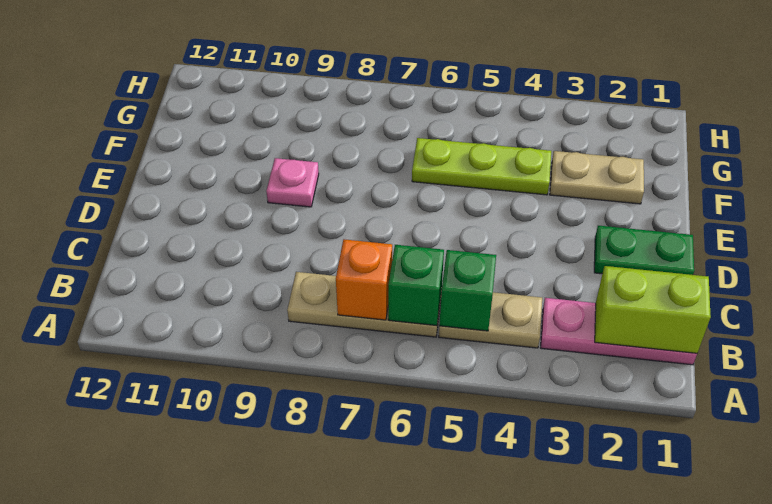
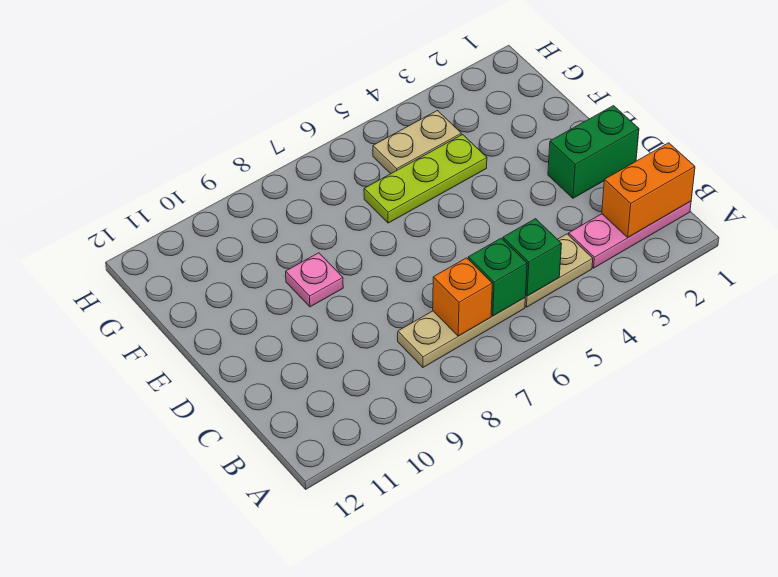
lime 1x2 brick [595,266,711,353] -> orange 1x2 brick [602,143,695,237]
green 1x2 plate [594,226,694,275] -> green 1x2 brick [548,106,639,198]
tan 1x2 plate [550,151,644,204] -> tan 1x2 plate moved to [373,111,461,174]

